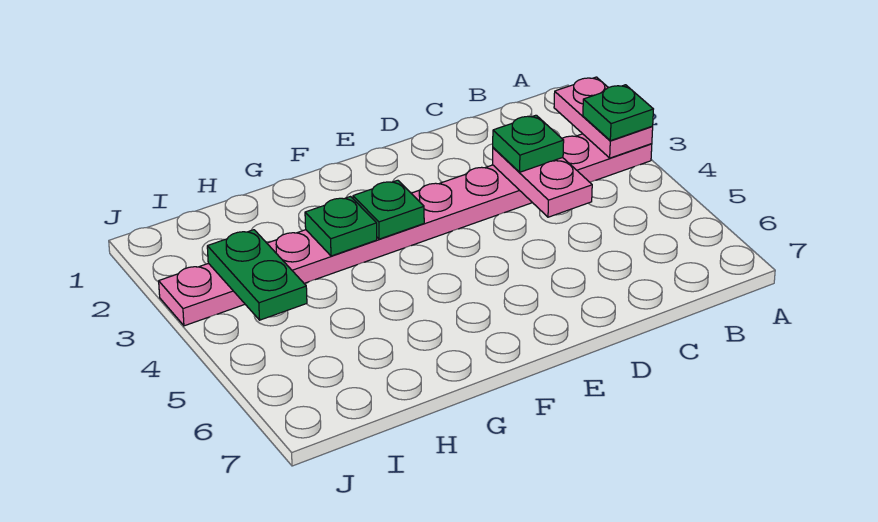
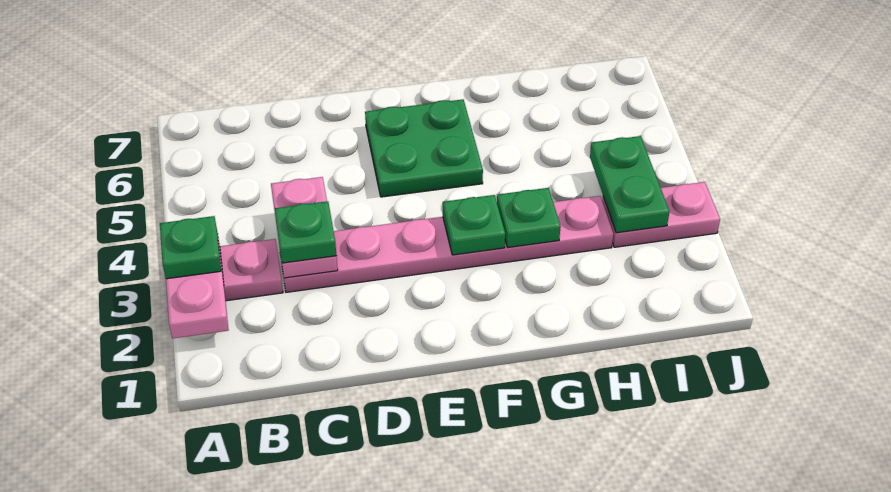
none -> green 2x2 plate [365,99,483,197]

